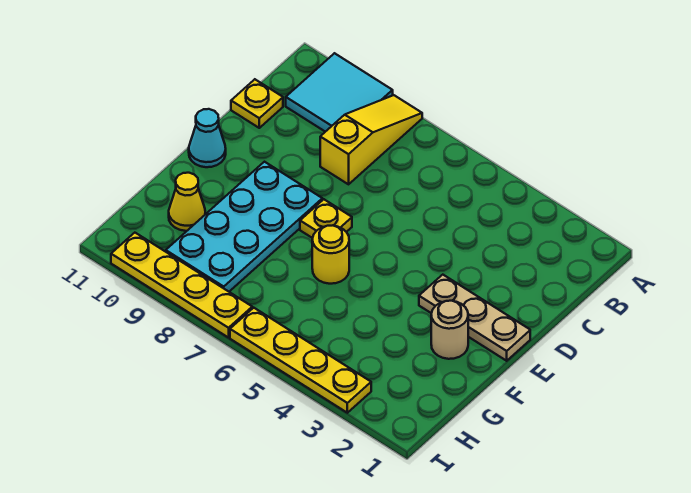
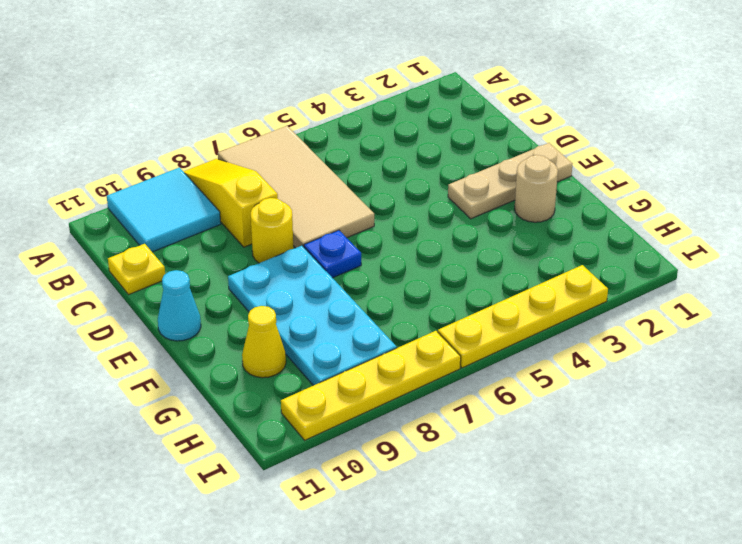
none -> tan 2x4 tile [218,126,374,248]
yellow 1x1 plate [300,199,352,238] -> blue 1x1 plate [304,230,361,278]
yellow 1x1 round brick [312,225,349,284] -> yellow 1x1 round brick moved to [251,198,293,263]

